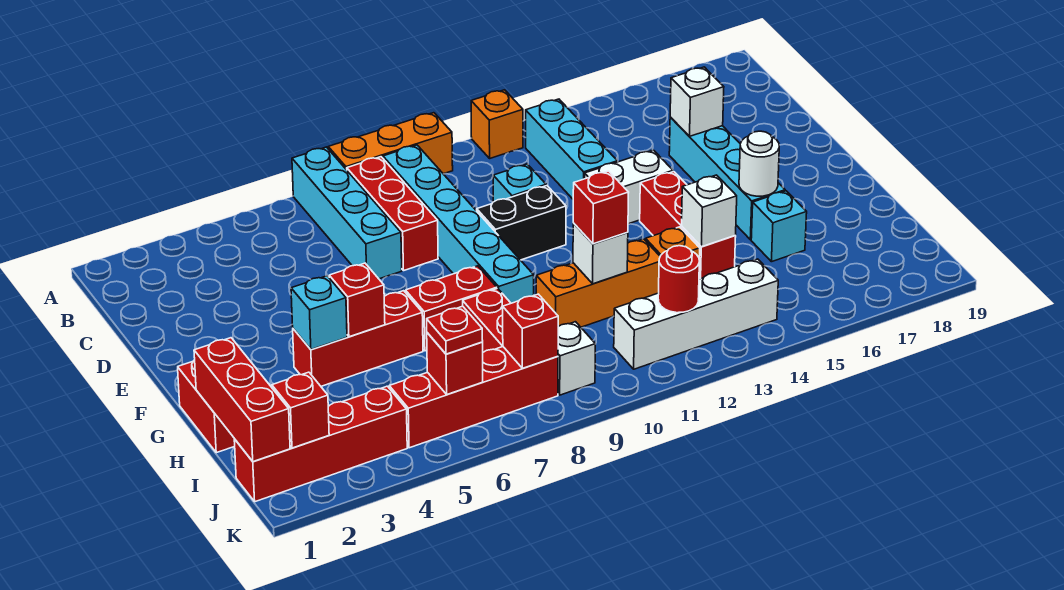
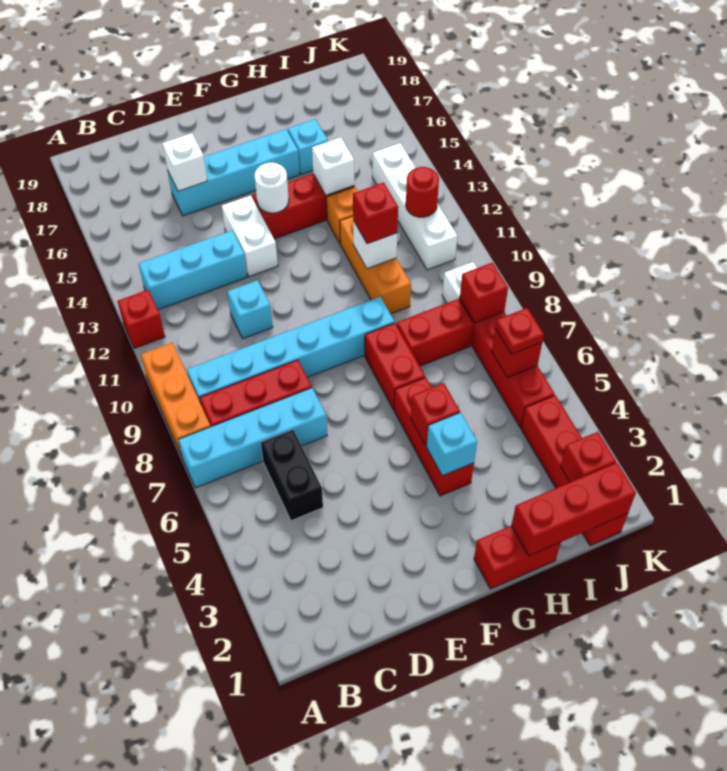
orange 1x1 brick [471,90,523,158] -> red 1x1 brick [117,290,165,348]
black 1x2 brick [477,186,566,260] -> black 1x2 brick moved to [261,430,323,521]
white 1x1 round brick [739,131,779,196] -> white 1x1 round brick moved to [255,163,289,213]

